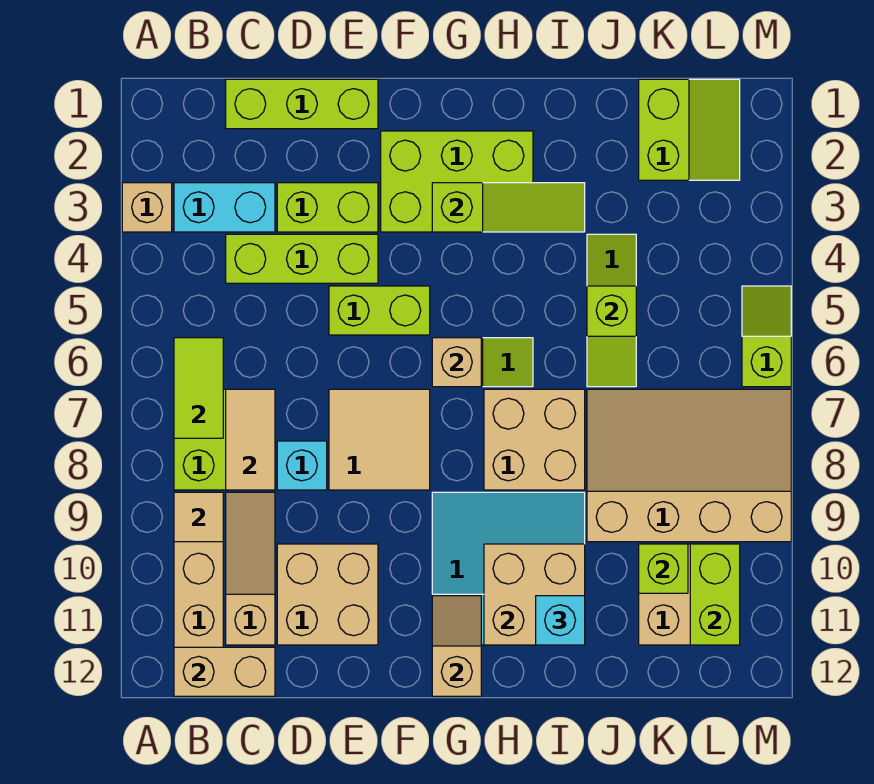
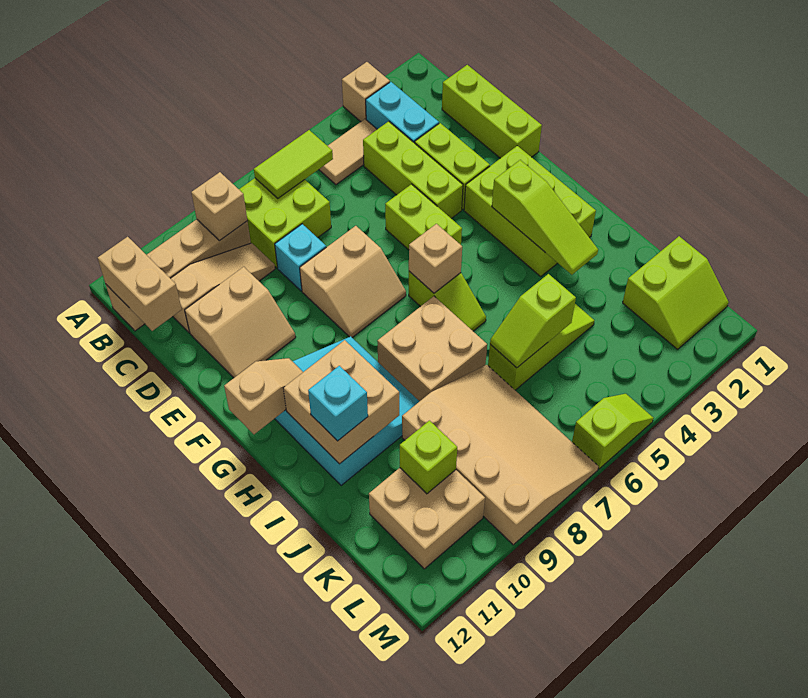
tan 1x1 tile [174,492,223,542] -> tan 1x1 brick [191,172,247,241]
tan 1x2 tile [226,389,275,490] -> tan 1x2 tile moved to [319,119,377,185]
tan 2x2 brick [277,544,378,645] -> tan 2x2 slope [185,267,296,378]
tan 2x2 tile [329,389,430,490] -> tan 2x2 slope [300,226,406,337]
lime 1x2 brick [690,544,740,645] -> none

